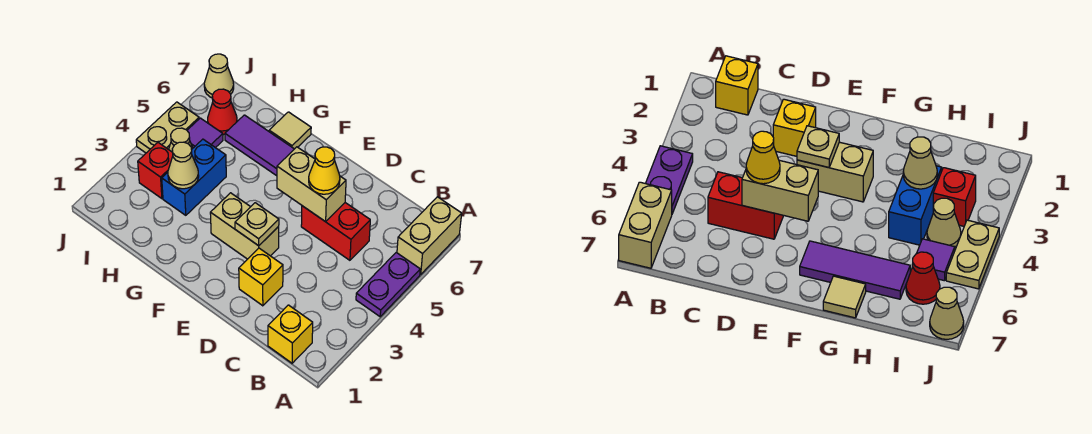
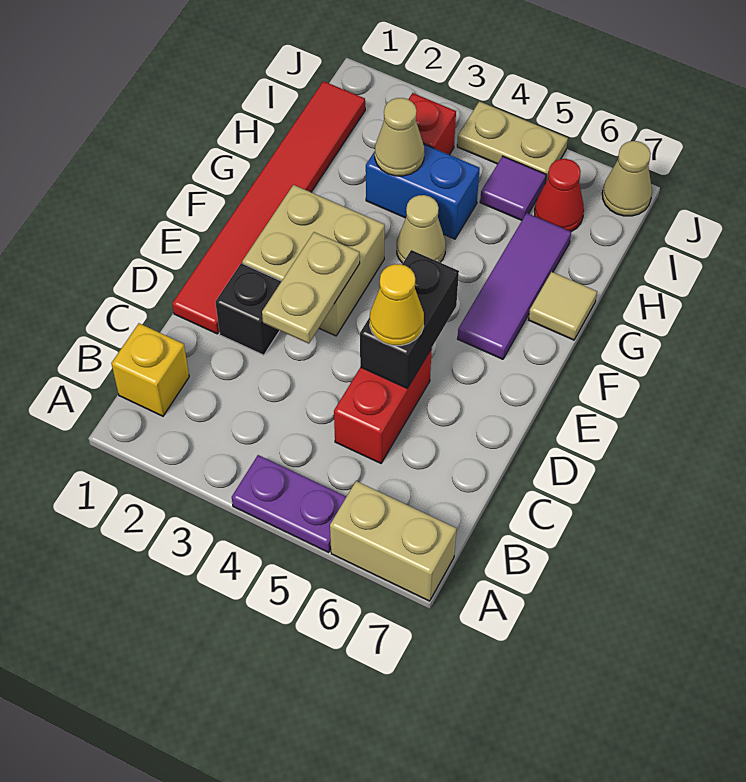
none -> red 1x6 tile [172,81,365,334]
yellow 1x1 brick [239,248,283,306] -> black 1x1 brick [215,263,282,355]
tan 1x2 brick [277,147,346,222] -> black 1x2 brick [360,250,459,388]
tan 1x2 brick [210,193,279,259] -> tan 2x2 brick [242,185,385,336]
tan 1x1 plate [235,203,279,246] -> tan 1x2 plate [262,232,360,344]
tan 1x1 cone [169,128,193,152] -> tan 1x1 cone moved to [397,195,446,263]

